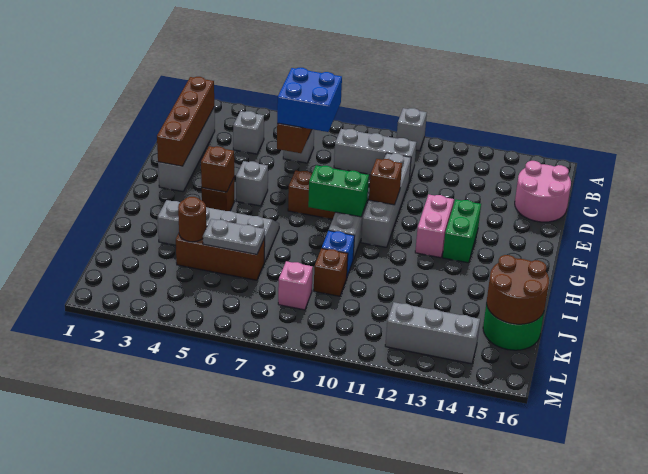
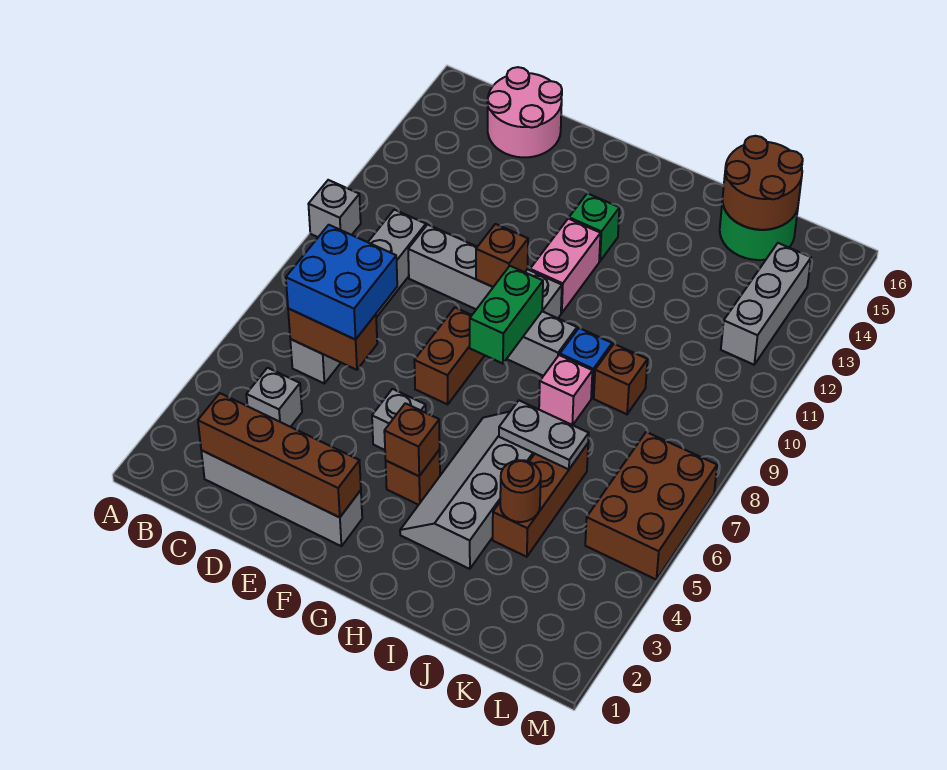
pink 1x2 brick [415,194,454,258] -> pink 1x2 brick turned to [530,219,601,313]
green 1x2 brick [443,199,481,263] -> green 1x1 brick [569,193,619,261]
grey 1x2 plate [203,219,265,254] -> grey 1x2 plate turned to [499,401,589,469]
pink 1x1 brick [278,261,313,310] -> pink 1x1 brick moved to [539,355,592,425]
none -> brown 2x3 brick [585,432,717,580]

